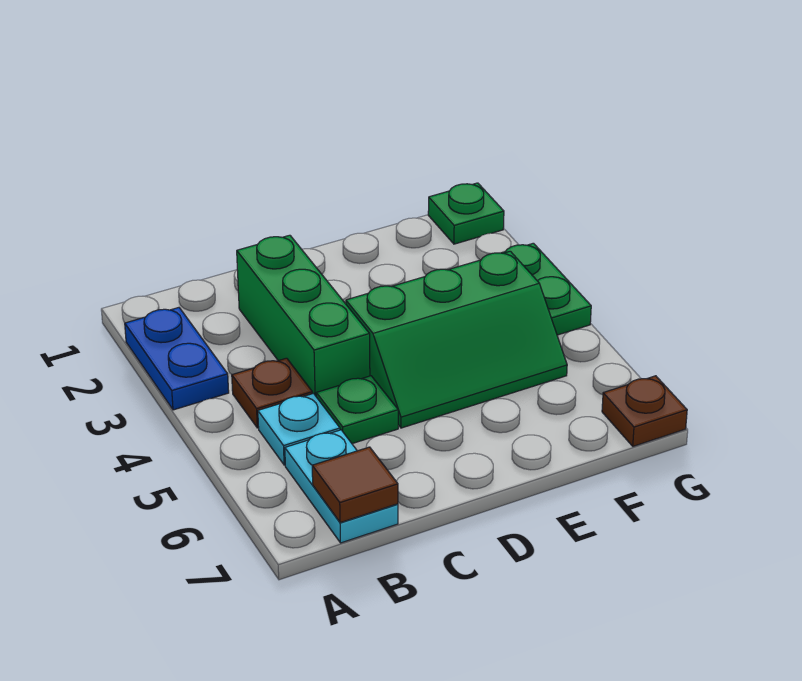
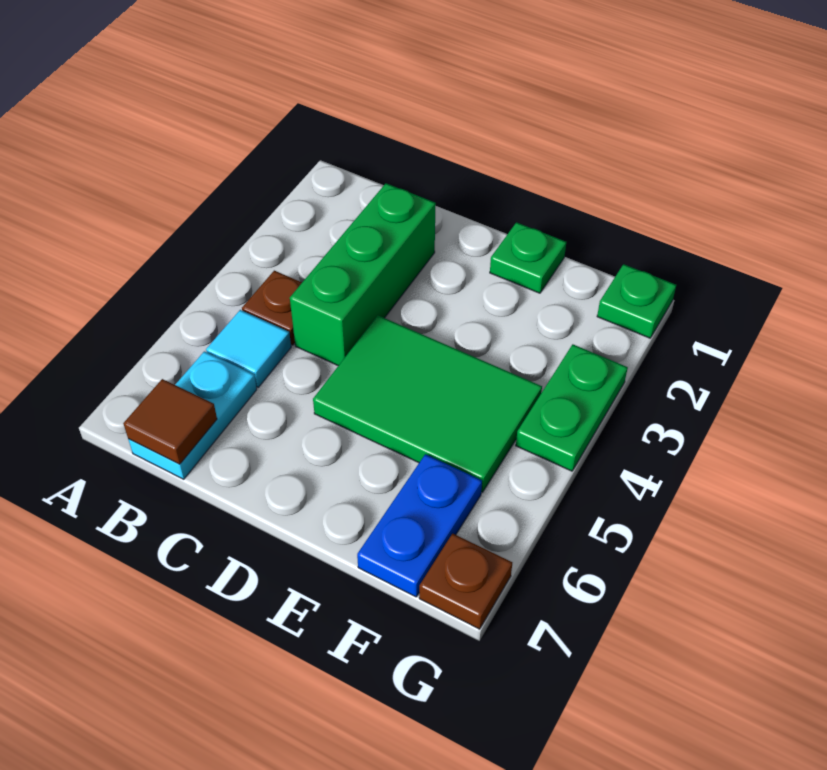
blue 1x2 plate [125,308,229,410] -> blue 1x2 plate moved to [357,454,482,597]
cyan 1x1 plate [258,393,340,465] -> cyan 1x1 tile [206,310,291,387]
green 1x1 plate [316,376,398,444] -> green 1x1 plate moved to [490,222,566,293]
green 2x3 slope [346,251,567,428] -> green 2x3 tile [313,315,542,492]

